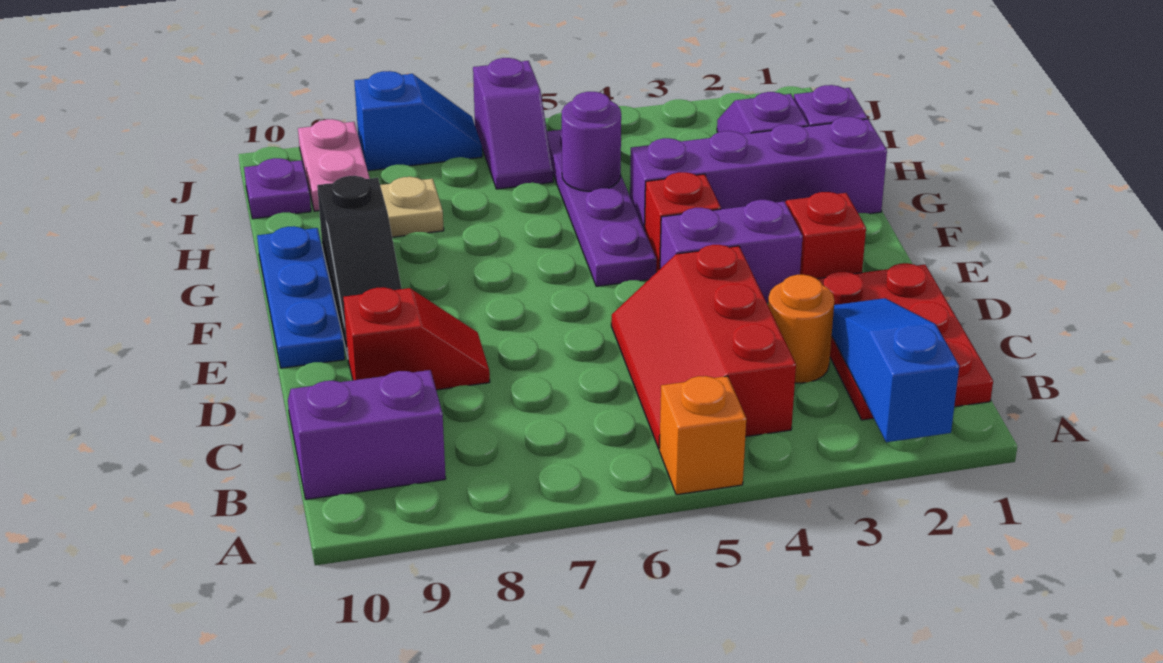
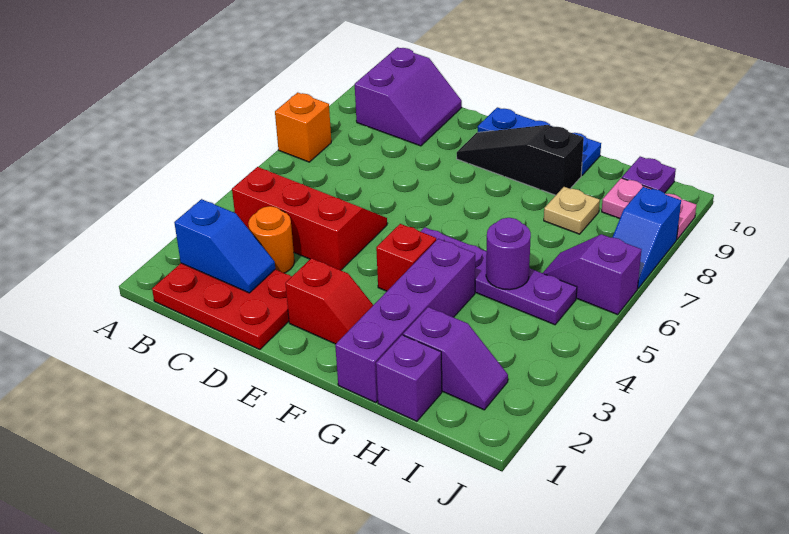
blue 1x3 slope [832,298,959,442] -> blue 1x2 slope [174,199,275,293]
orange 1x1 brick [659,376,746,495] -> orange 1x1 brick moved to [275,93,331,162]
red 1x2 slope [344,287,490,390] -> none
purple 1x2 brick [660,200,803,303] -> none

